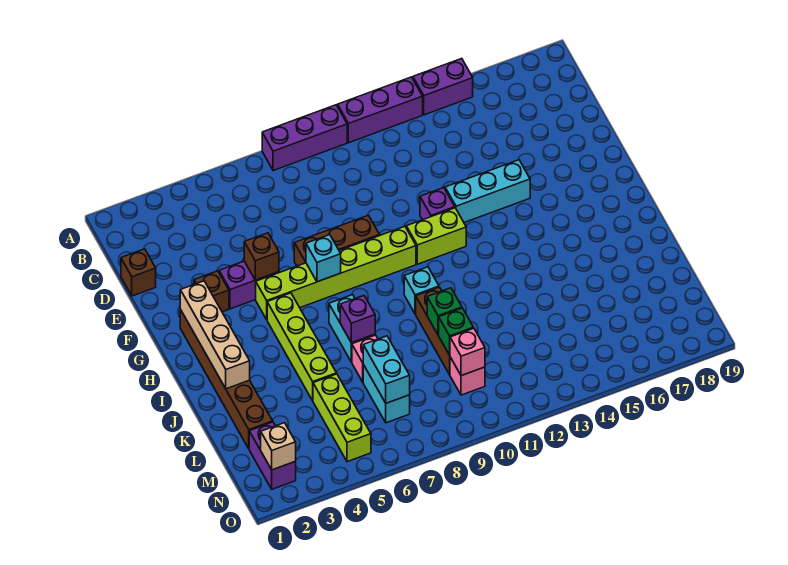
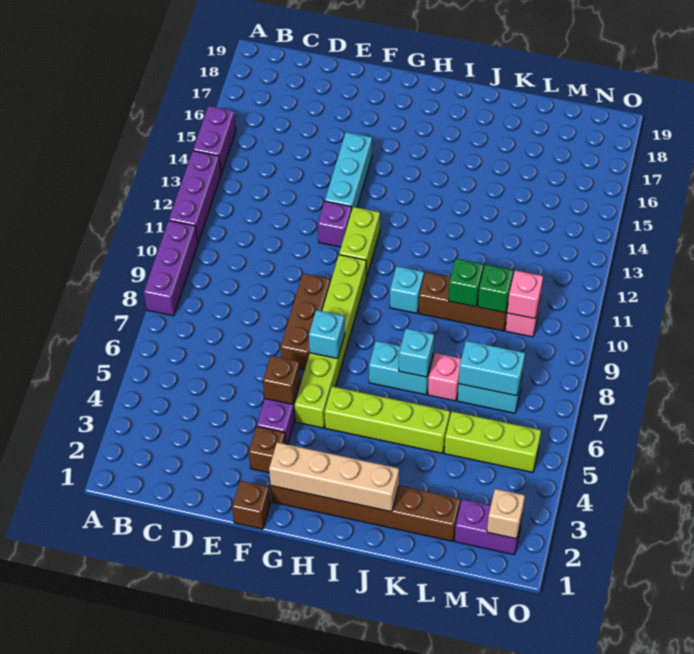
brown 1x1 brick [121,249,156,296] -> brown 1x1 brick moved to [232,481,270,529]
purple 1x1 brick [340,296,375,343] -> cyan 1x1 brick [399,329,434,377]

